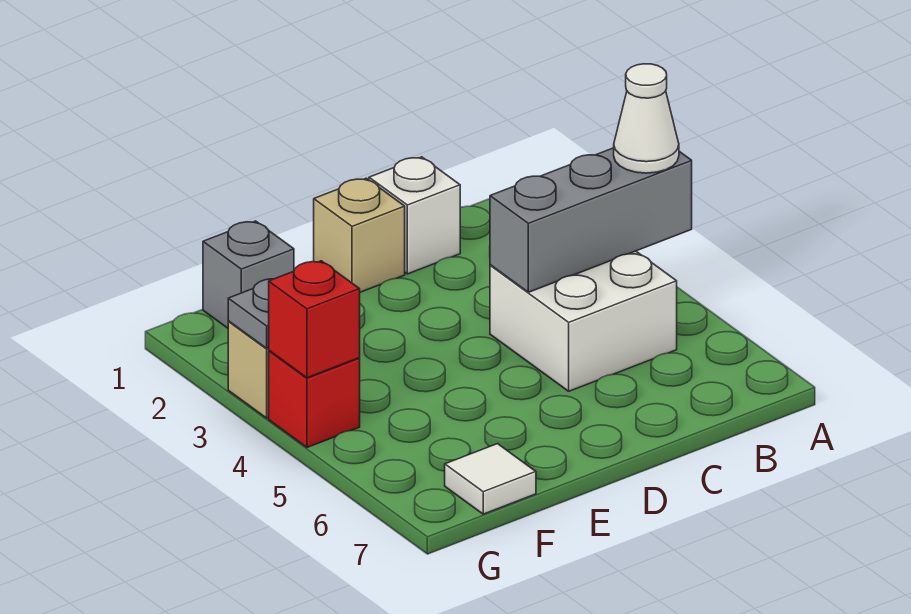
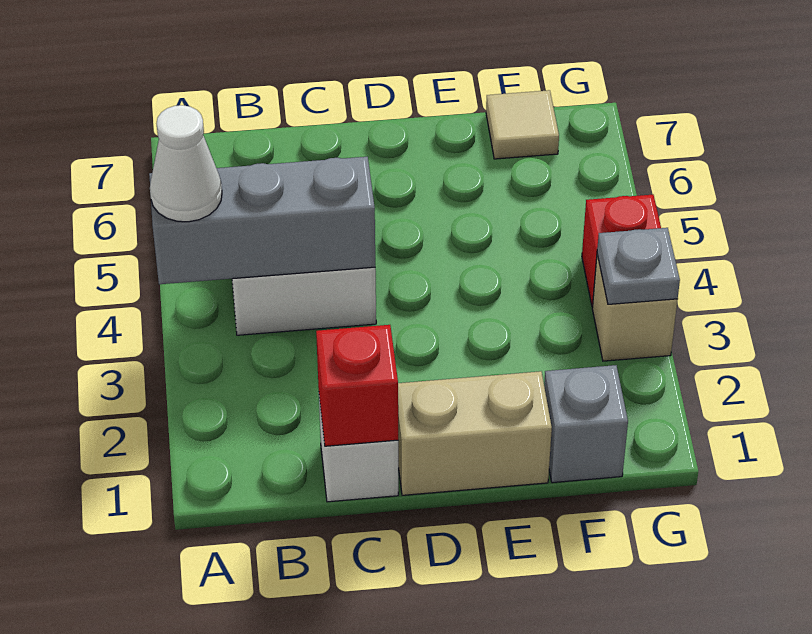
tan 1x1 brick [314,178,405,292] -> tan 1x2 brick [398,371,552,495]
white 1x1 tile [445,444,536,514] -> tan 1x1 tile [486,90,559,159]
red 1x1 brick [269,261,360,378] -> red 1x1 brick moved to [316,325,398,446]

